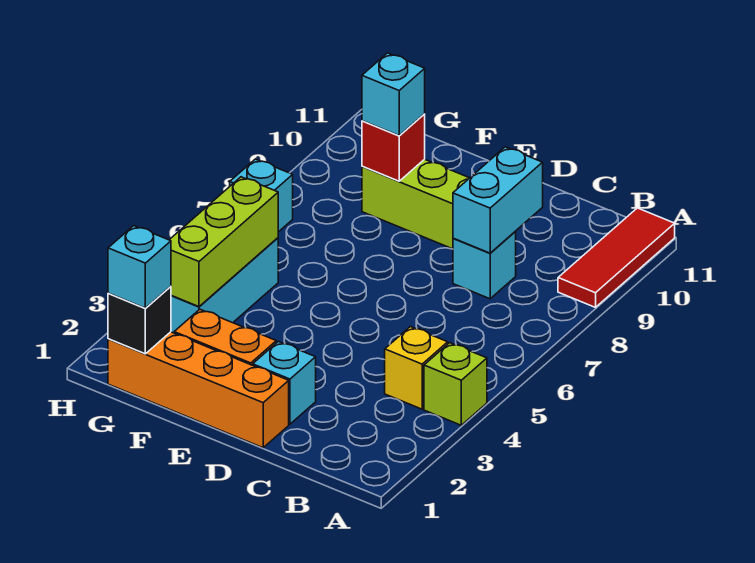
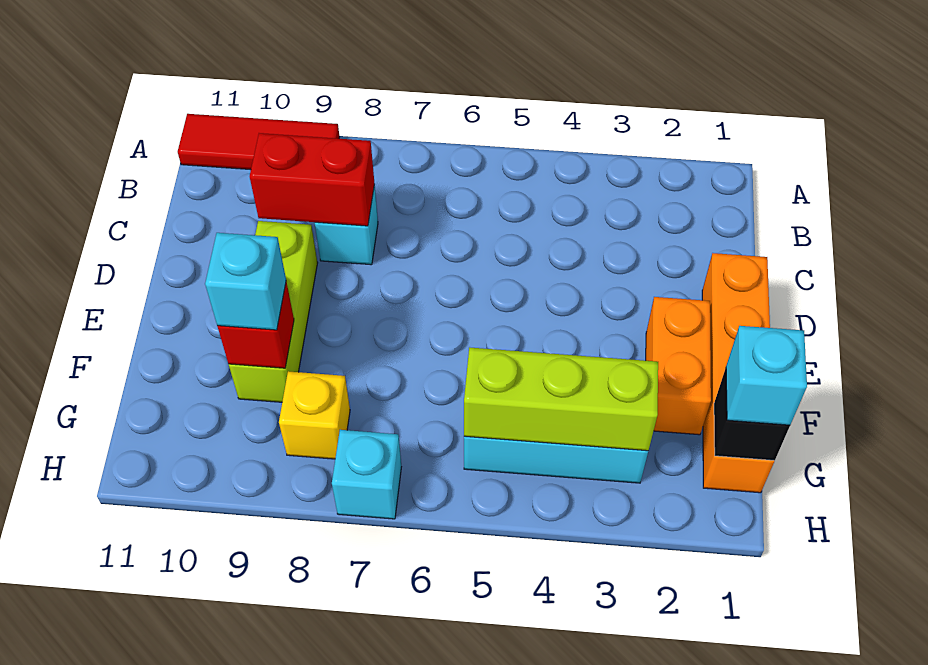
lime 1x1 brick [424,343,487,425] -> none
yellow 1x1 brick [385,327,448,409] -> yellow 1x1 brick moved to [279,371,350,459]
cyan 1x2 brick [453,147,543,253] -> red 1x2 brick [250,133,374,226]
cyan 1x1 brick [253,342,316,424] -> none

